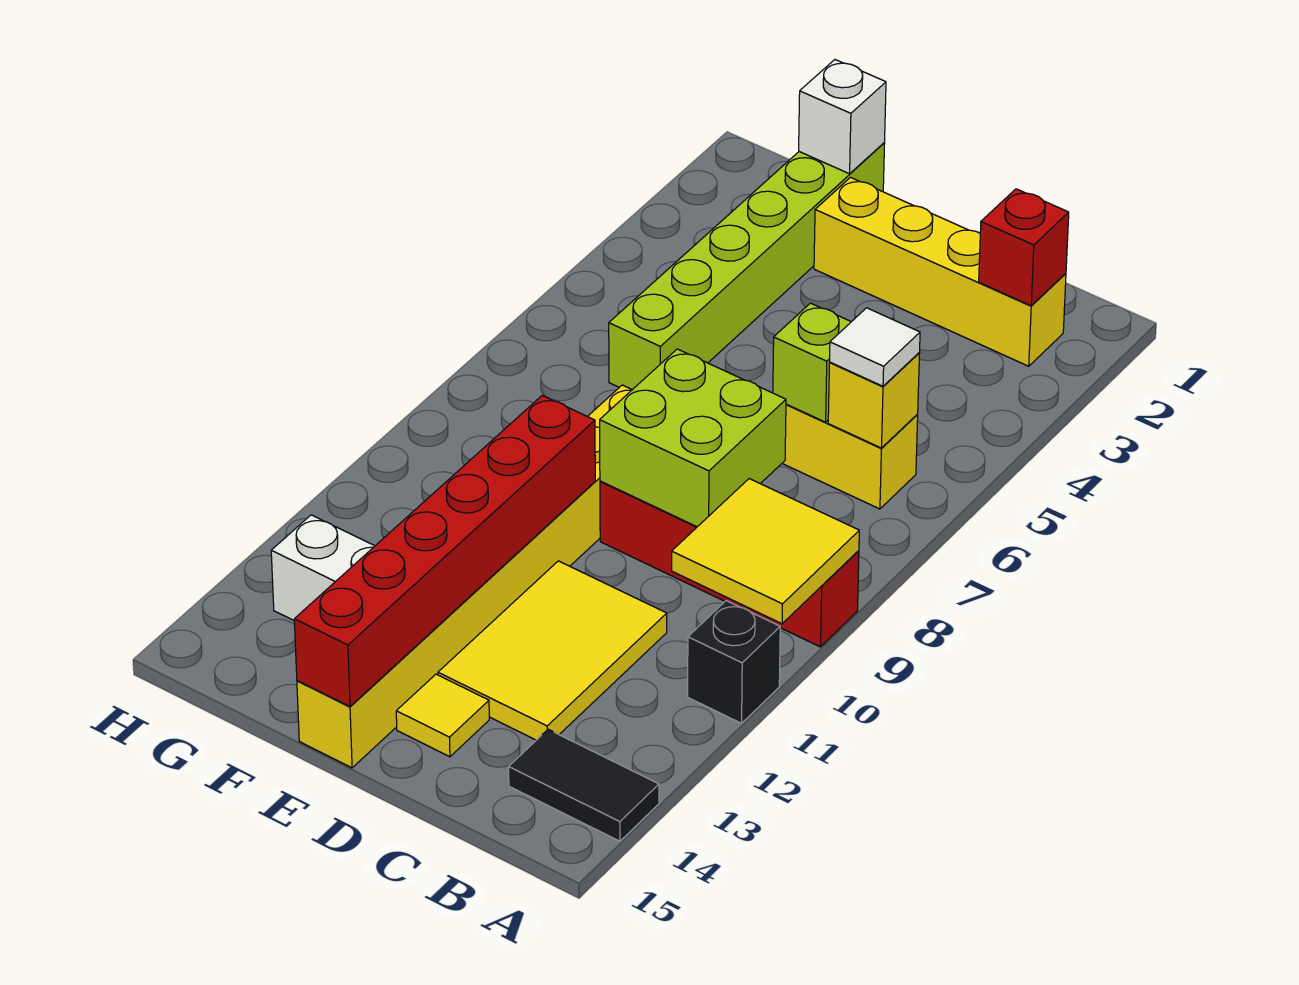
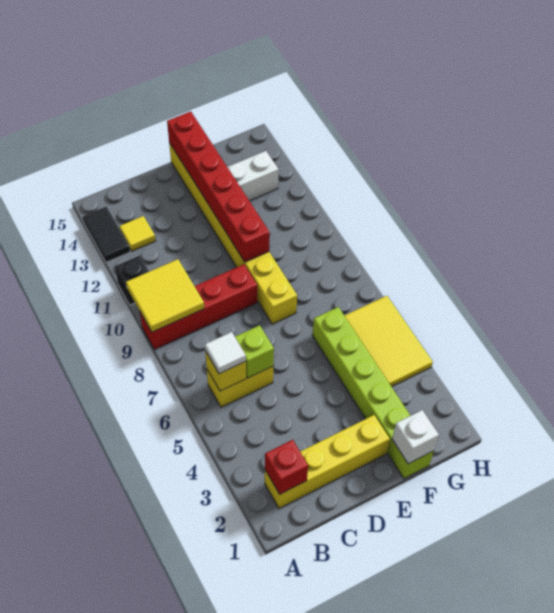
black 1x2 tile [509,730,659,841] -> black 1x2 tile turned to [83,207,130,262]
lime 2x2 brick [600,349,786,527] -> none
yellow 2x3 tile [438,561,667,740] -> yellow 2x3 tile moved to [344,296,433,387]
yellow 1x1 tile [396,674,489,757] -> yellow 1x1 tile moved to [119,216,156,251]

